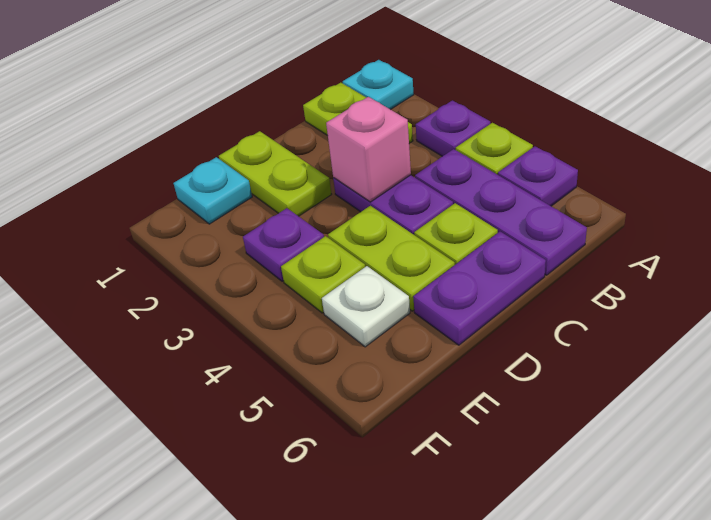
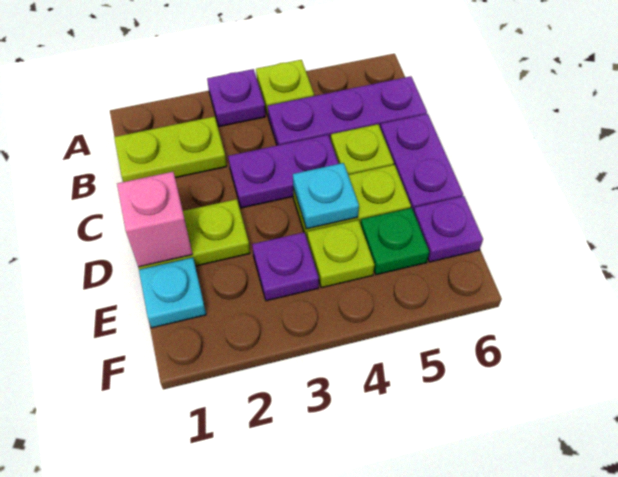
cyan 1x1 plate [343,60,414,110] -> cyan 1x1 plate moved to [293,163,359,229]
purple 1x1 plate [498,146,578,206] -> purple 1x1 plate moved to [414,196,483,262]
pink 1x1 brick [326,97,411,202] -> pink 1x1 brick moved to [117,172,192,267]
white 1x1 plate [322,266,410,347] -> green 1x1 plate [361,208,429,275]

